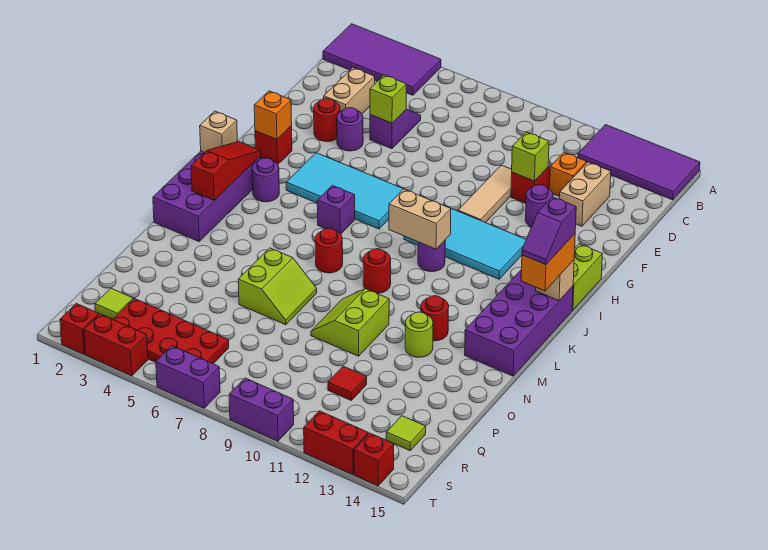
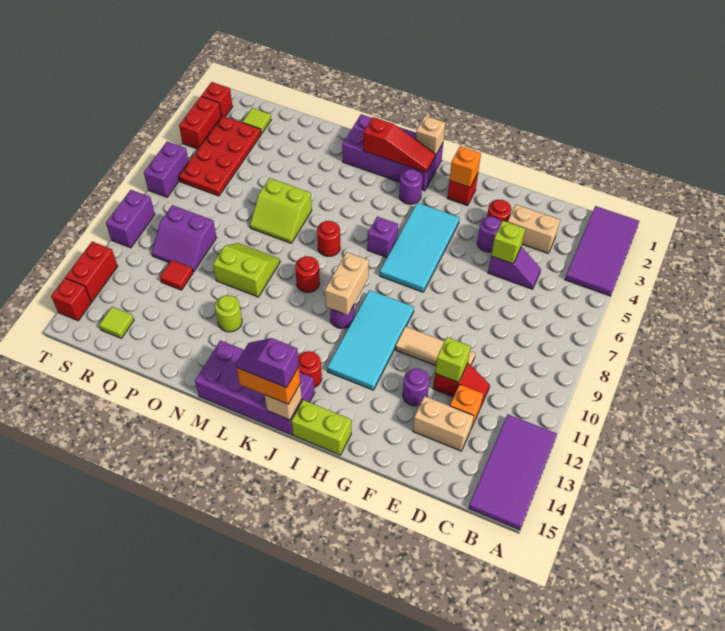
red 1x1 round brick [421,296,449,341] -> red 1x1 round brick moved to [298,351,322,388]
none -> purple 2x2 slope [152,205,217,272]

